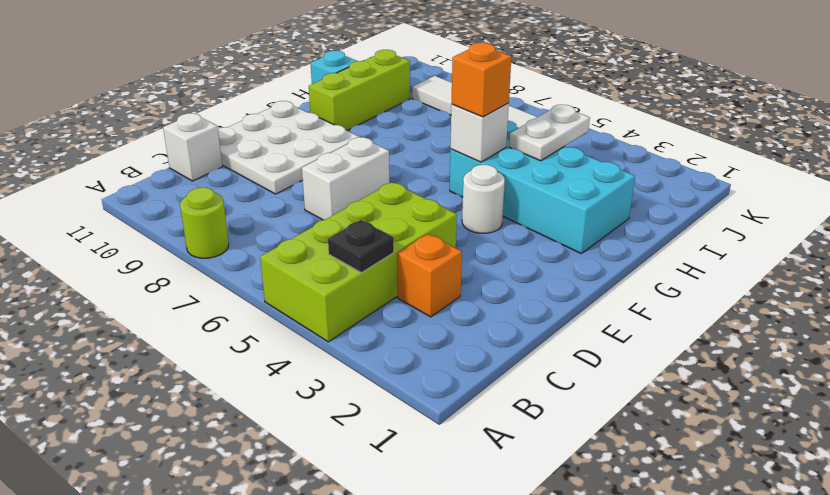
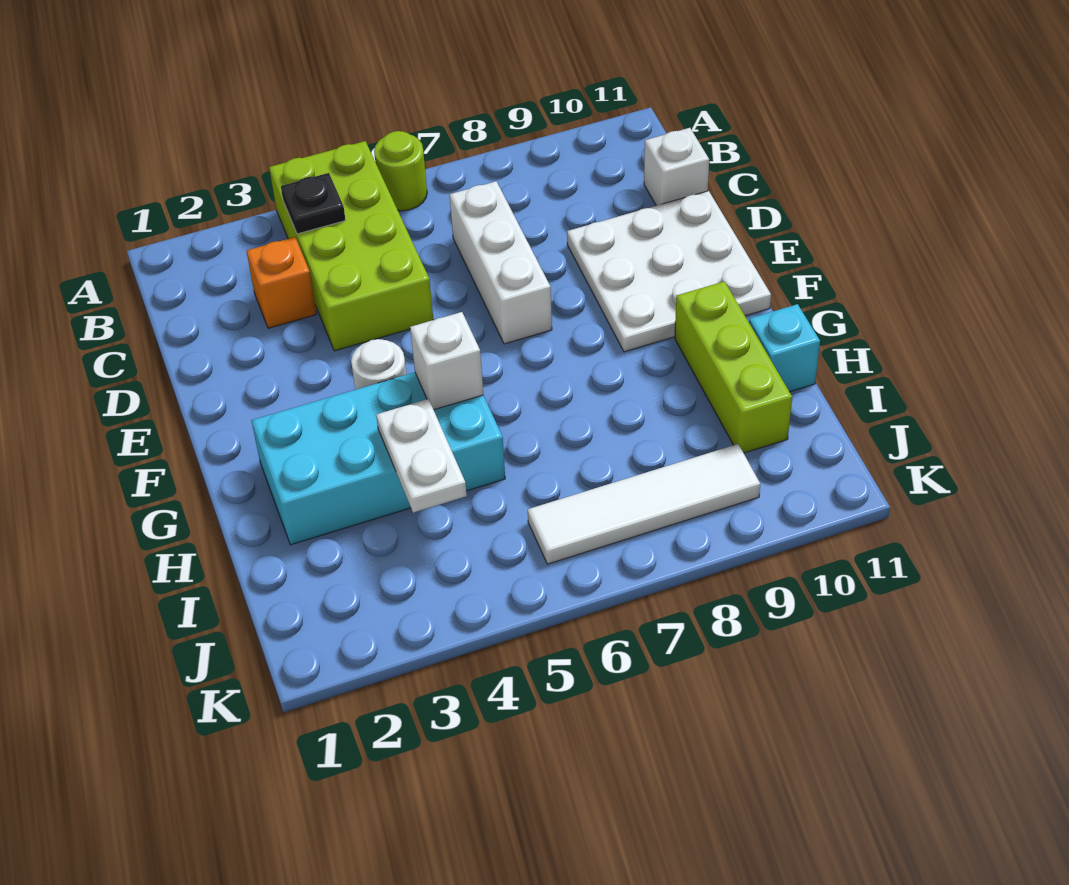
lime 1x1 round brick [180,187,229,258] -> lime 1x1 round brick moved to [374,131,427,211]
white 1x2 brick [302,137,389,220] -> white 1x3 brick [450,181,552,344]
orange 1x1 brick [451,43,511,117] -> none

